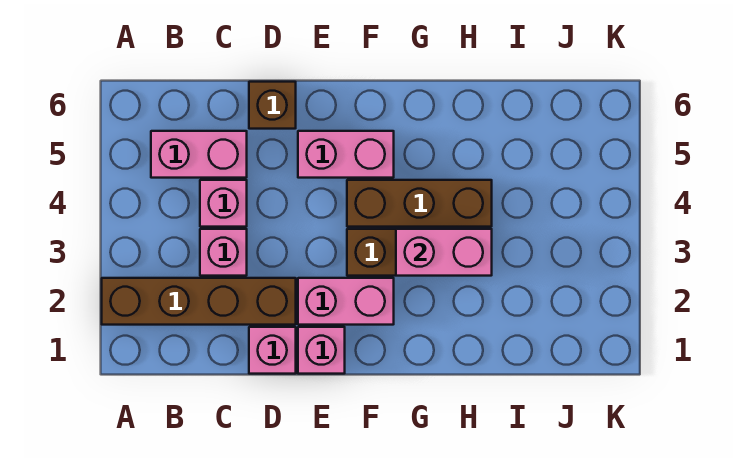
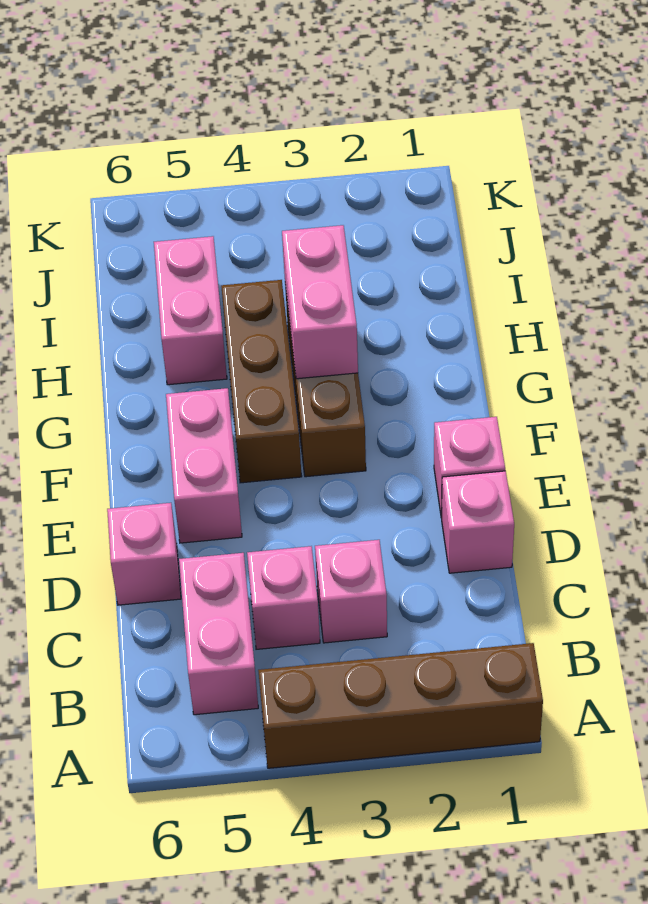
brown 1x4 brick [102,278,296,325] -> brown 1x4 brick turned to [258,643,543,768]
brown 1x1 brick [249,82,296,129] -> pink 1x1 brick [107,503,181,605]
pink 1x2 brick [298,278,394,325] -> pink 1x2 brick moved to [154,236,227,385]

